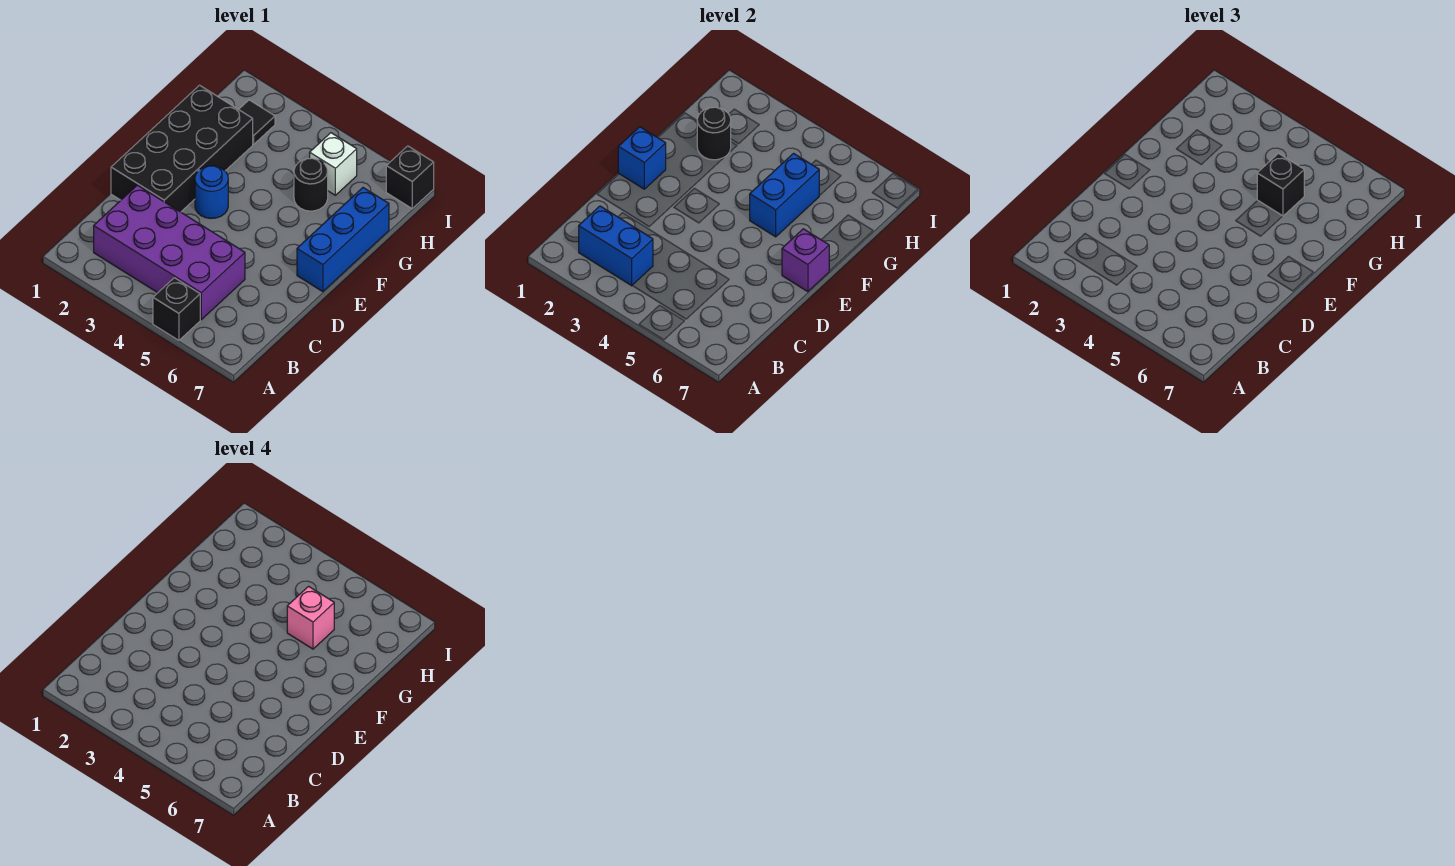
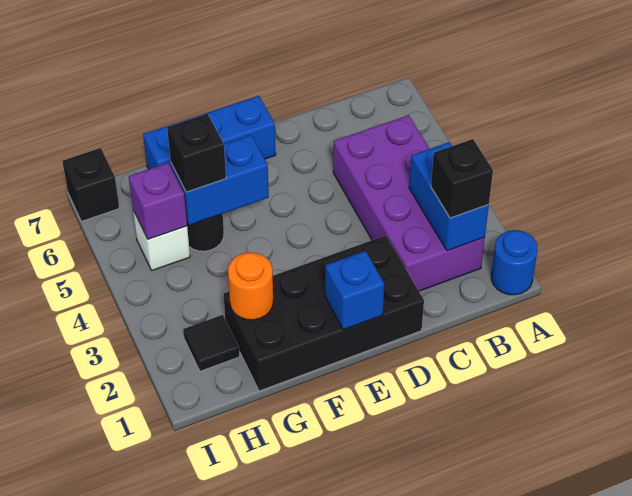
black 1x1 brick [153,278,200,340] -> black 1x1 brick moved to [431,139,493,218]
blue 1x1 round brick [195,166,228,219] -> blue 1x1 round brick moved to [491,230,538,295]
purple 1x1 brick [782,229,829,292] -> purple 1x1 brick moved to [129,163,187,239]
black 1x1 round brick [697,107,731,160] -> orange 1x1 round brick [228,252,273,320]
pink 1x1 brick [287,586,334,649] -> none

